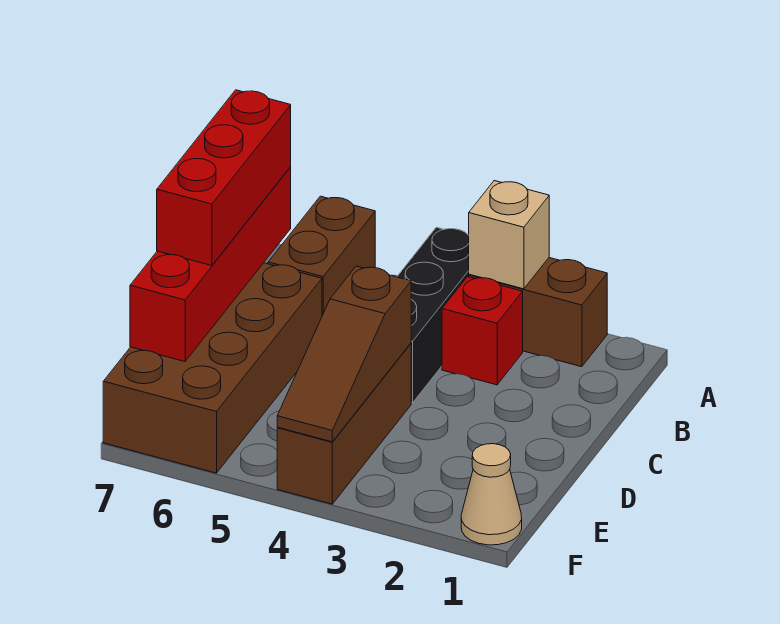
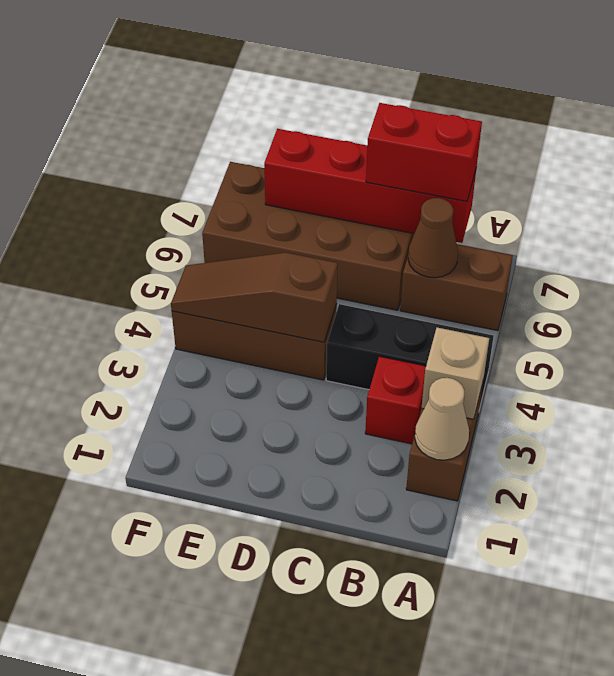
none -> brown 1x1 cone [408,198,458,278]
red 1x3 brick [157,90,291,266] -> red 1x2 brick [366,103,482,201]
tan 1x1 cone [461,444,522,545] -> tan 1x1 cone moved to [415,378,469,460]

